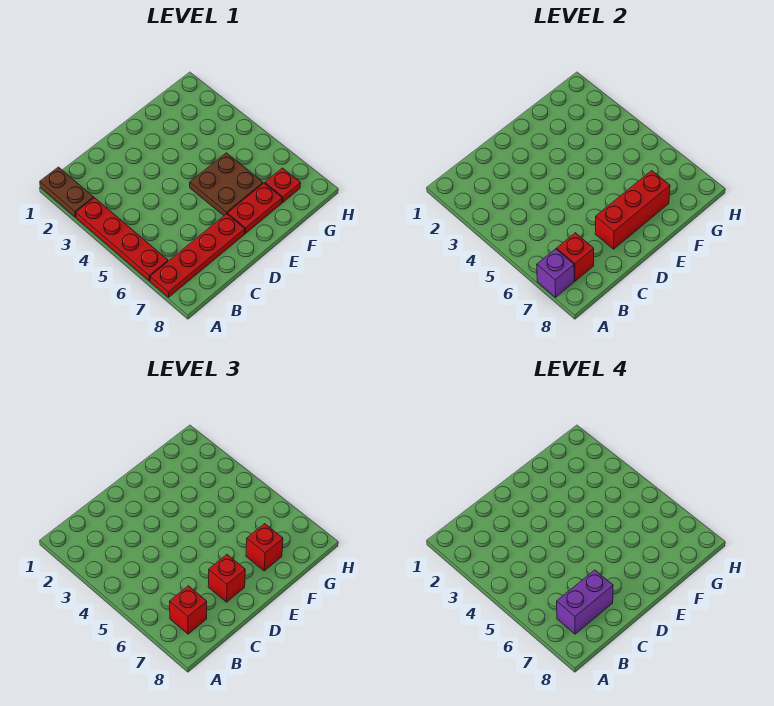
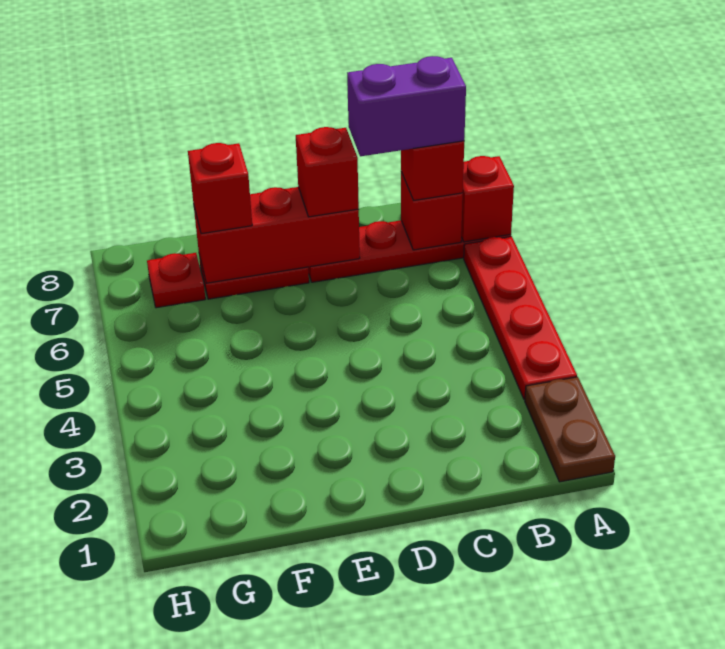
purple 1x1 brick [537,249,574,297] -> red 1x1 brick [461,156,514,242]
brown 2x2 plate [190,153,263,216] -> none

